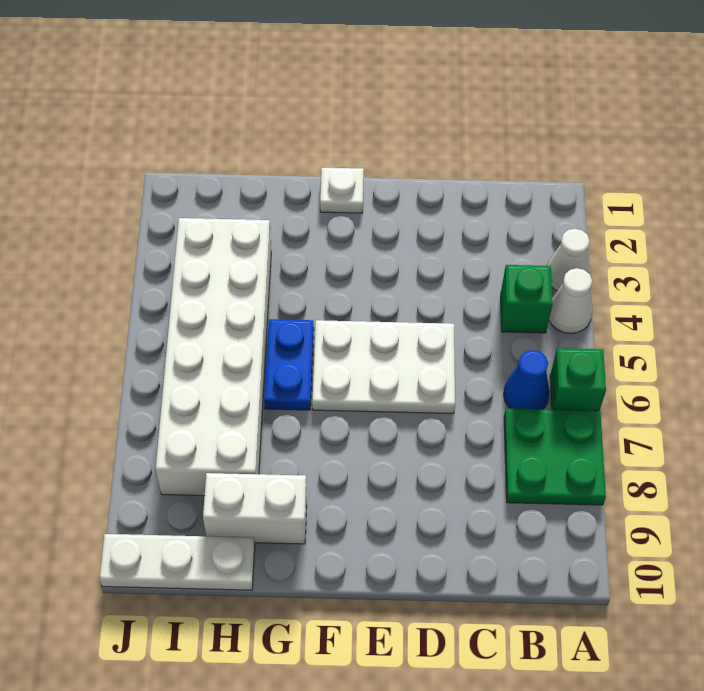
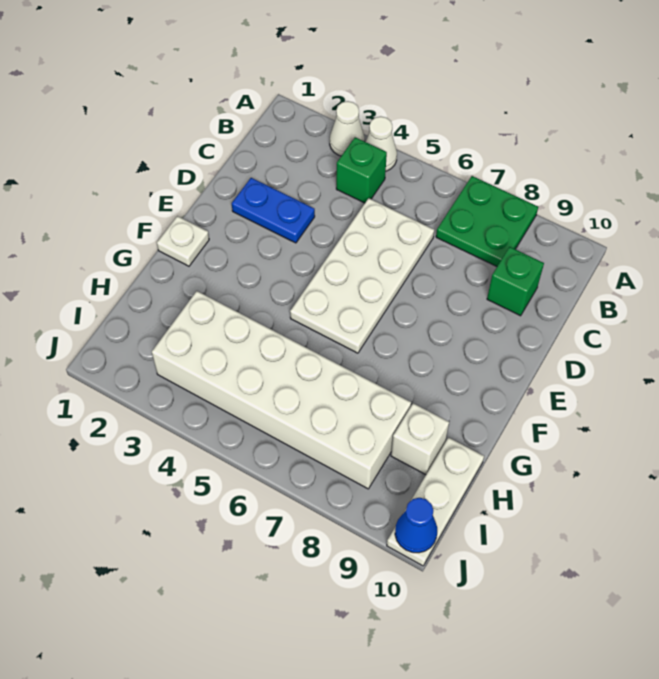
green 1x1 brick [550,348,606,411] -> green 1x1 brick moved to [487,247,544,316]
blue 1x1 cone [504,350,550,409] -> blue 1x1 cone moved to [395,498,437,553]
white 2x3 plate [312,320,455,414] -> white 2x4 plate [290,198,434,353]
blue 1x2 plate [264,319,314,410] -> blue 1x2 plate moved to [232,178,315,243]
white 1x2 brick [203,473,307,544] -> white 1x1 brick [391,403,449,475]

